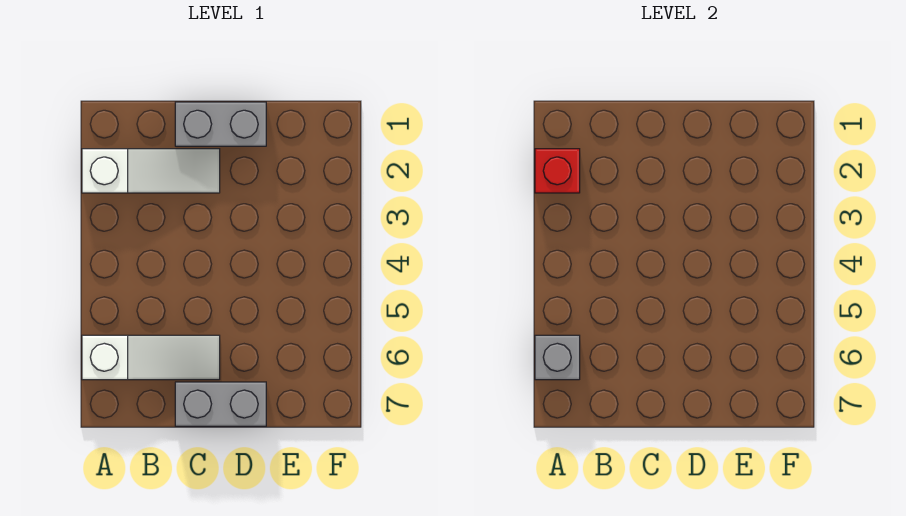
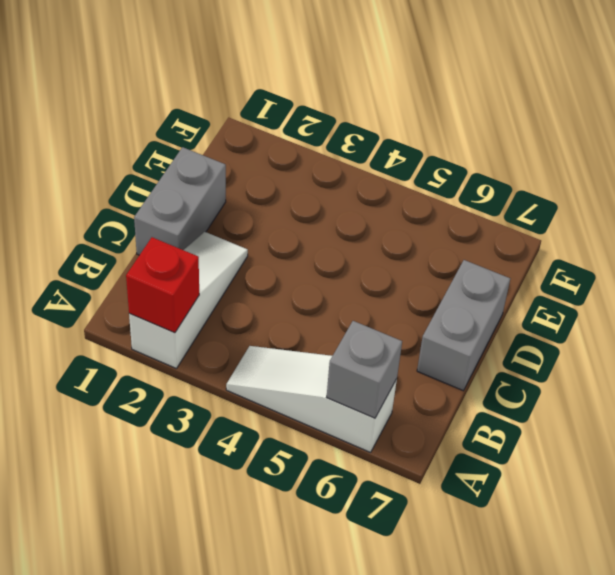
white 1x3 slope [82,335,220,380] -> white 1x3 slope turned to [226,346,397,452]

